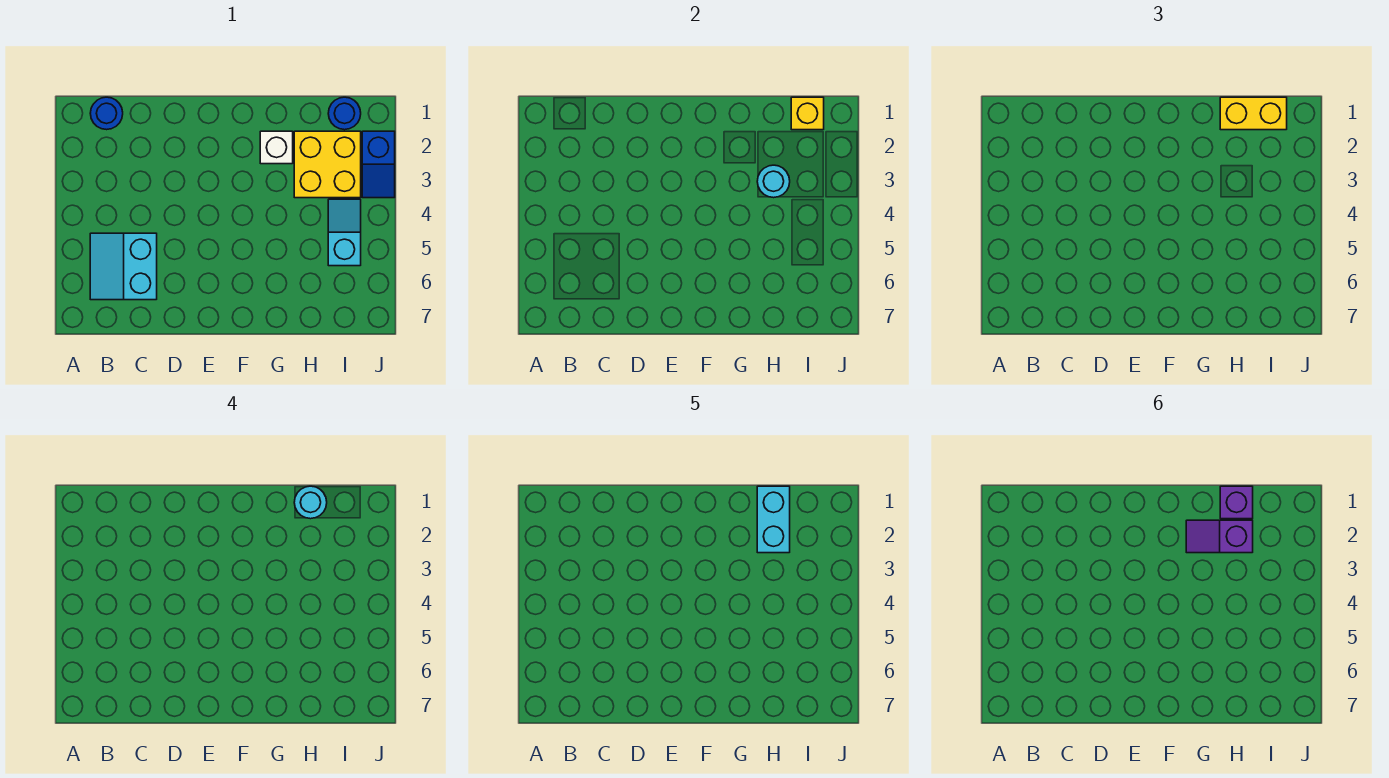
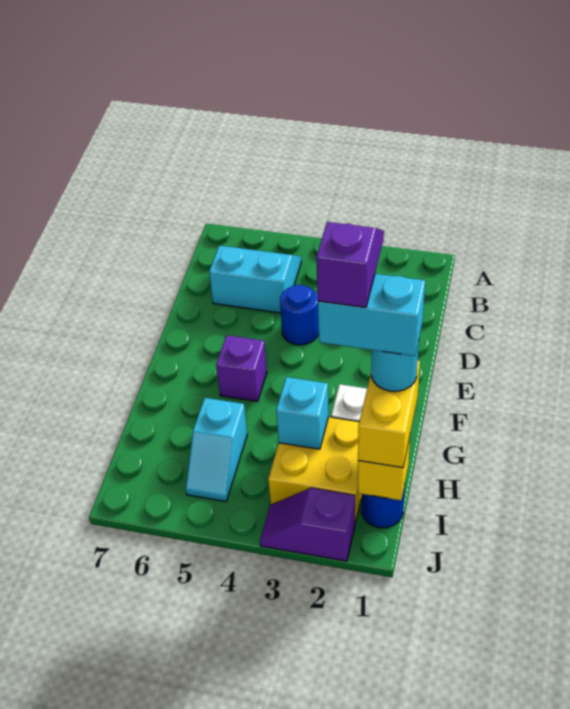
blue 1x1 round brick [90,97,123,130] -> blue 1x1 round brick moved to [280,285,319,345]
purple 1x1 brick [1220,486,1253,519] -> purple 1x1 brick moved to [216,335,267,401]
cyan 1x1 round brick [757,165,790,198] -> cyan 1x1 brick [276,377,329,449]
cyan 1x2 slope [328,199,361,266] -> cyan 1x2 slope turned to [186,398,247,501]
blue 1x2 slope [362,131,395,198] -> purple 1x2 slope [260,488,355,561]

